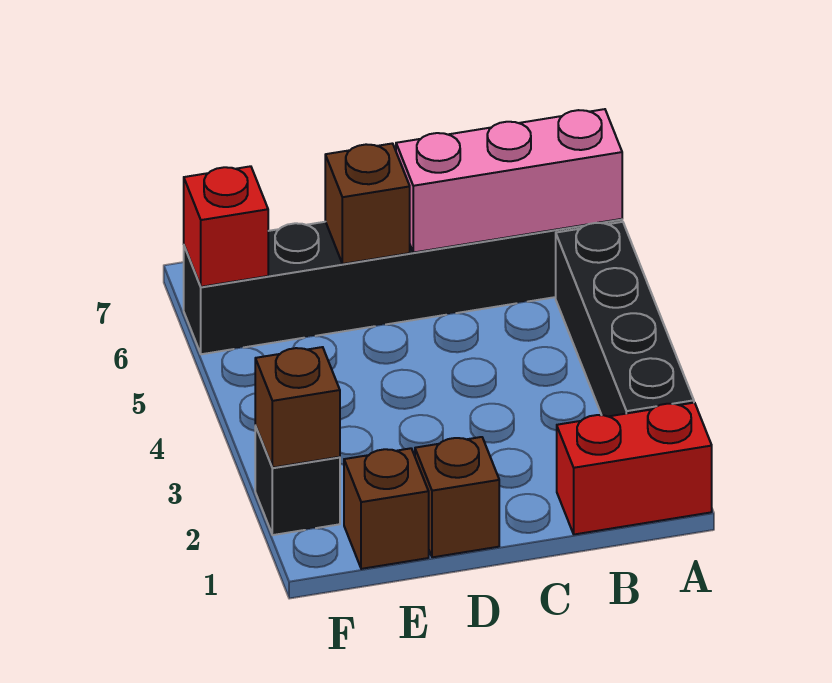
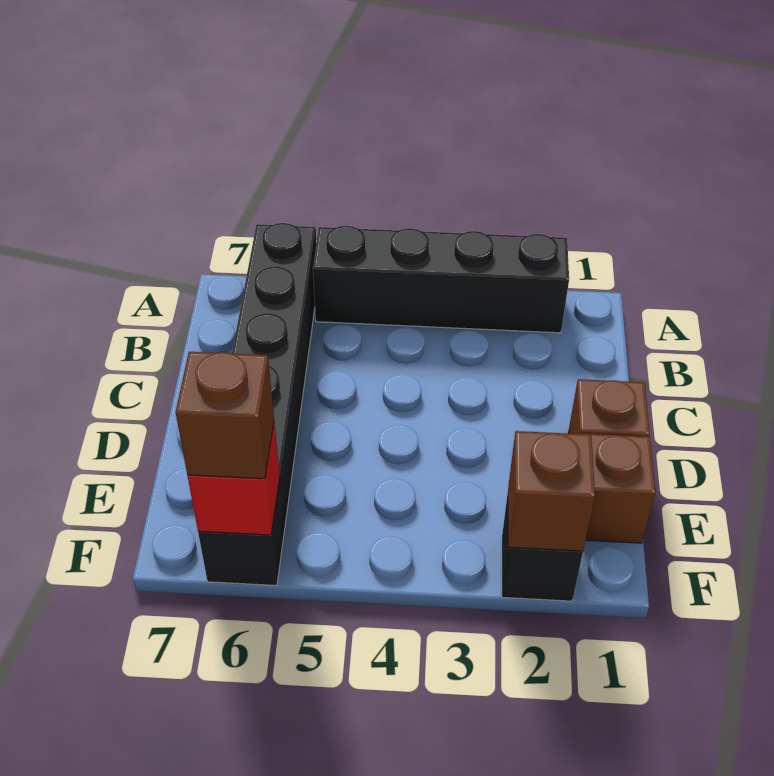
red 1x2 brick [557,403,712,534] -> none
pink 1x3 brick [396,109,622,253] -> none
brown 1x1 brick [325,143,410,264] -> brown 1x1 brick moved to [176,352,274,479]

